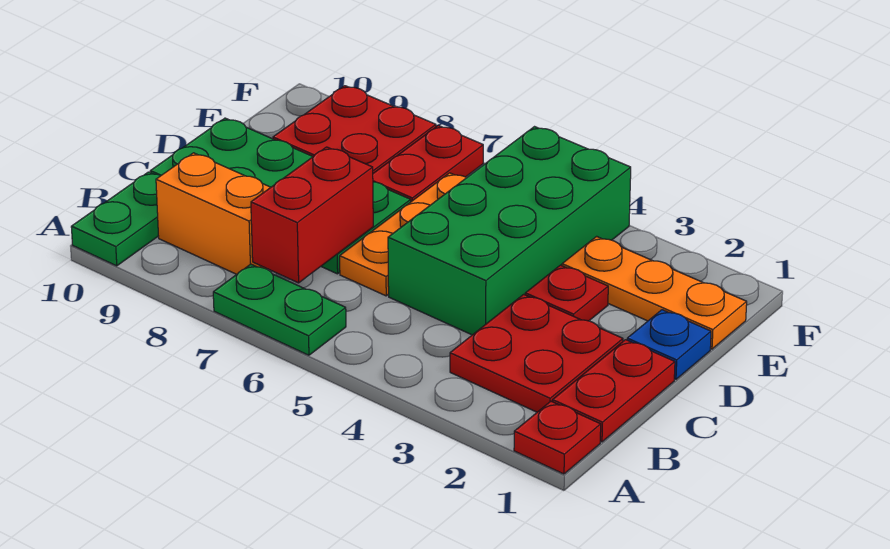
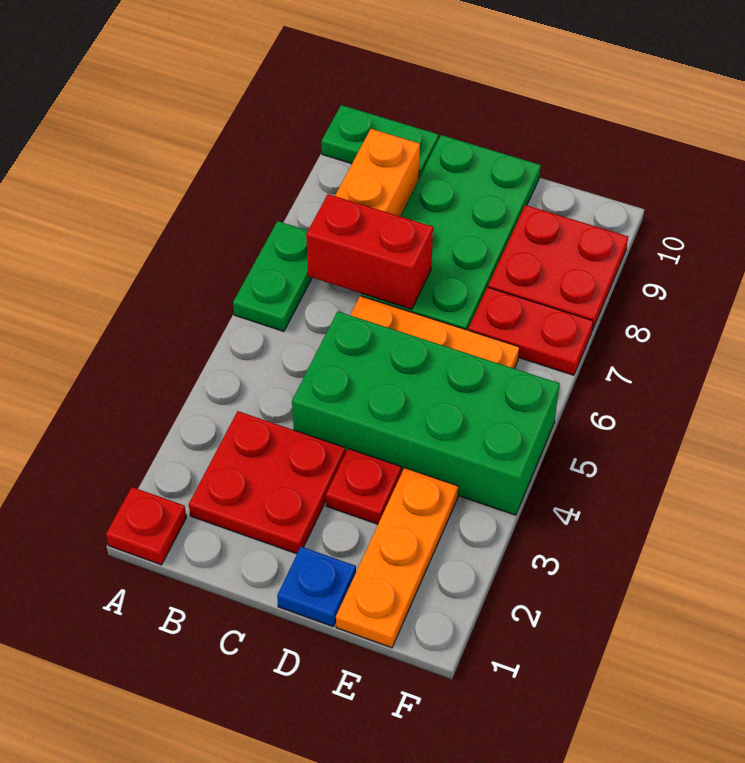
red 1x2 plate [553,340,675,442] -> none

